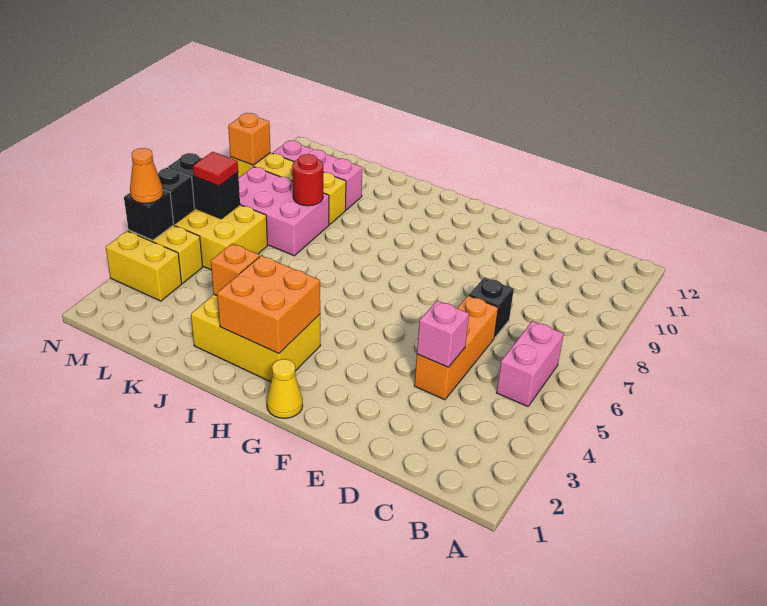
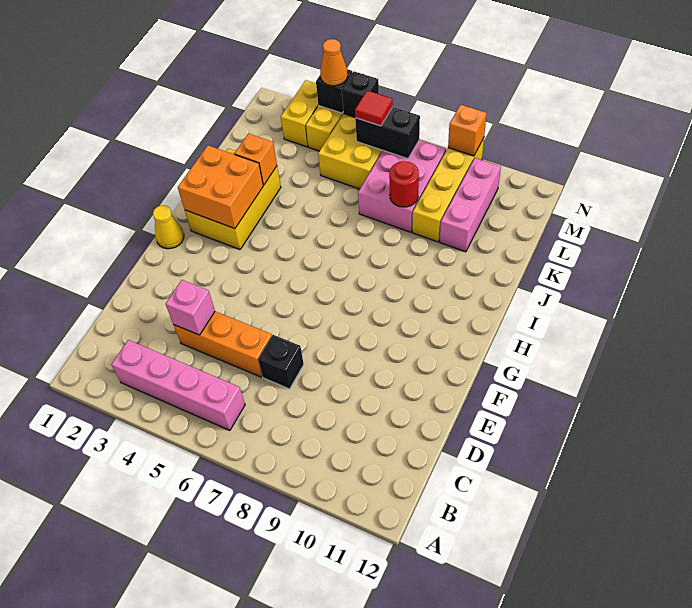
pink 1x2 brick [497,321,564,406] -> pink 1x4 brick [111,340,245,430]
black 1x2 brick [168,153,240,219] -> black 1x2 brick turned to [355,107,420,159]

